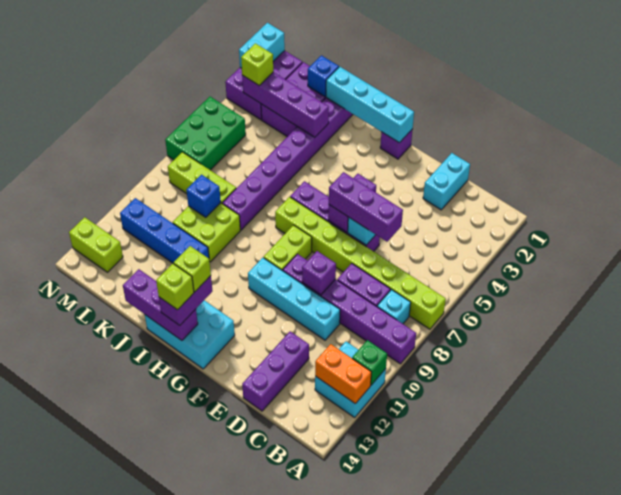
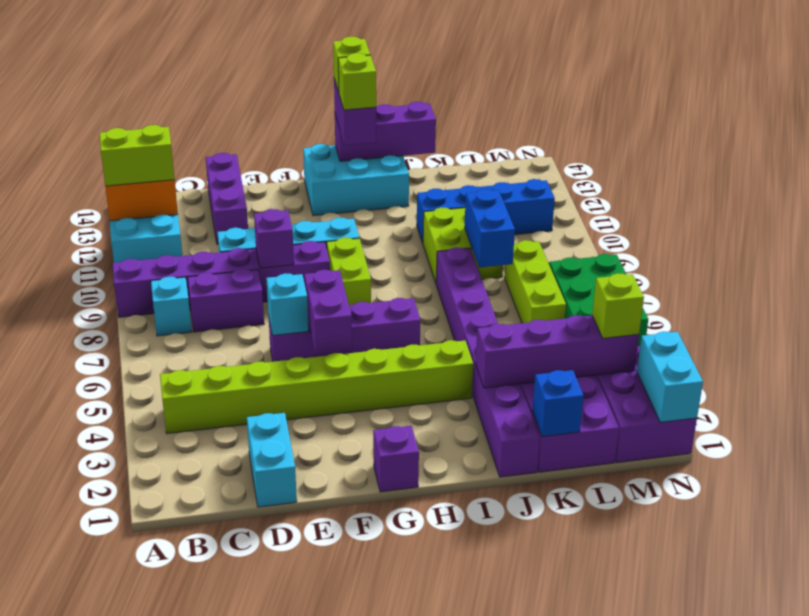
lime 1x8 brick [275,197,446,329] -> lime 1x8 brick moved to [160,340,473,434]
green 1x1 brick [352,340,387,385] -> none
purple 1x3 brick [329,172,403,242] -> none
cyan 1x4 brick [326,67,414,143] -> none
lime 1x3 brick [168,152,236,203] -> lime 1x3 brick turned to [504,240,566,323]
blue 1x1 brick [186,175,221,217] -> blue 1x2 brick [465,189,515,267]
lime 1x2 brick [69,217,123,272] -> lime 1x2 brick moved to [100,125,174,186]

